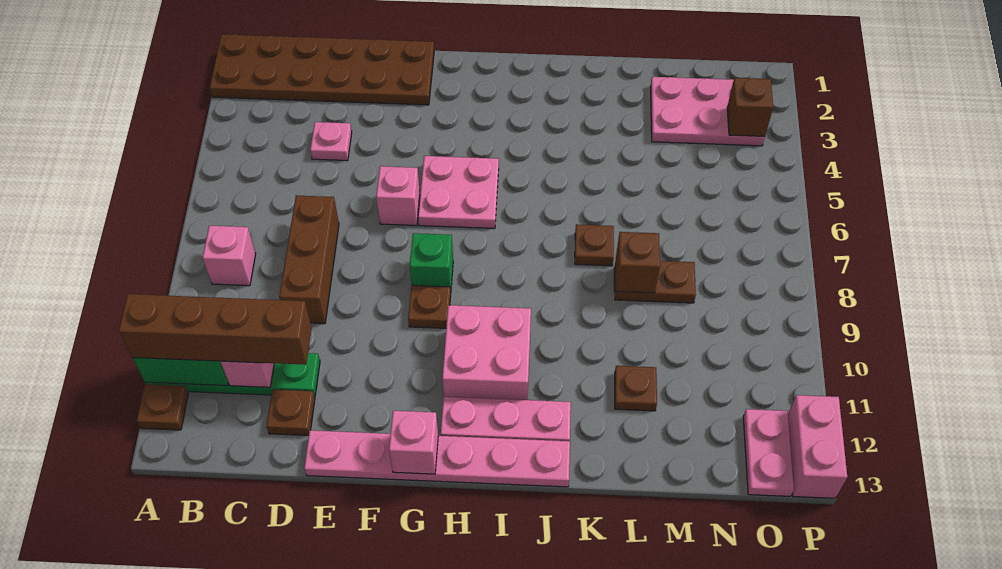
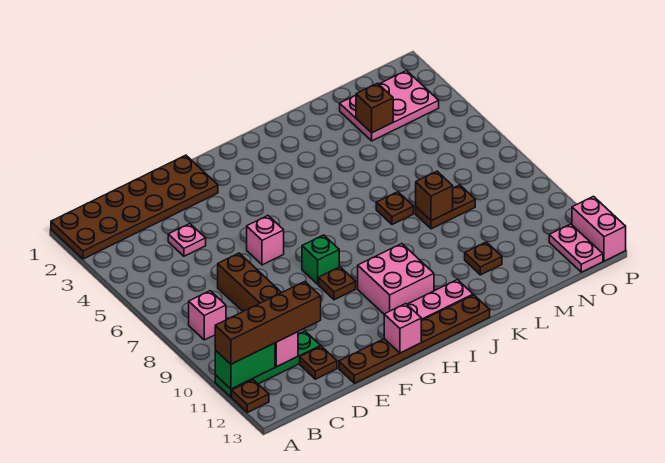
pink 1x6 plate [304,430,570,487] -> brown 1x6 plate [339,295,490,383]
pink 2x2 plate [418,156,499,229] -> none
brown 1x1 brick [727,78,773,136] -> brown 1x1 brick moved to [356,83,393,133]

